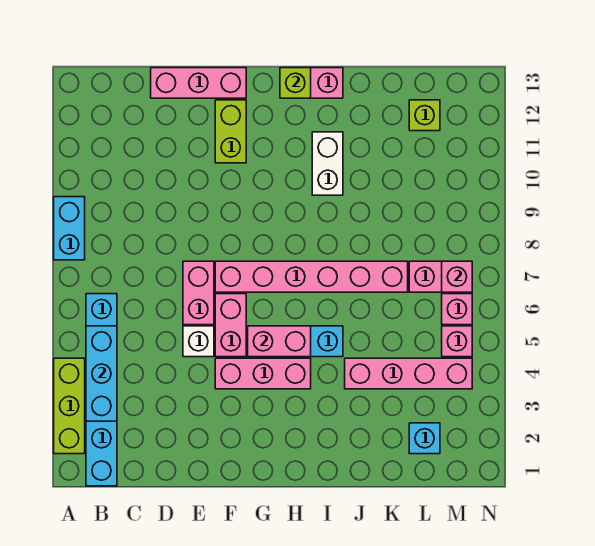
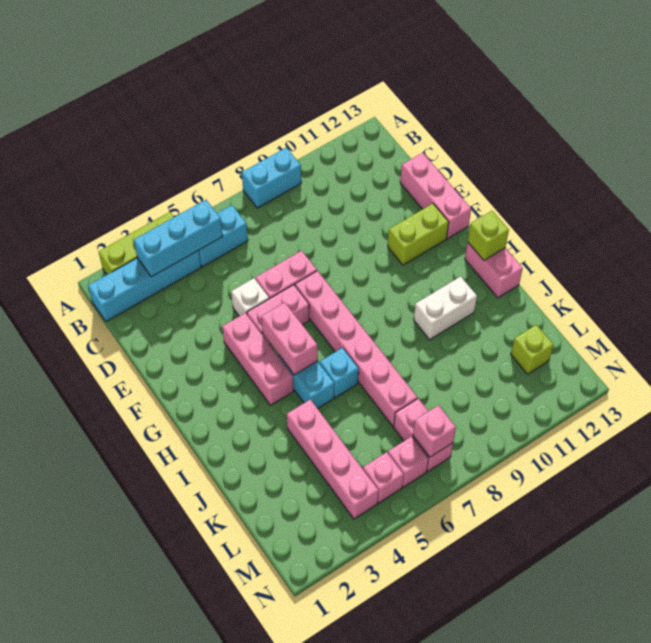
cyan 1x1 brick [409,423,440,454] -> cyan 1x1 brick moved to [320,348,359,397]

